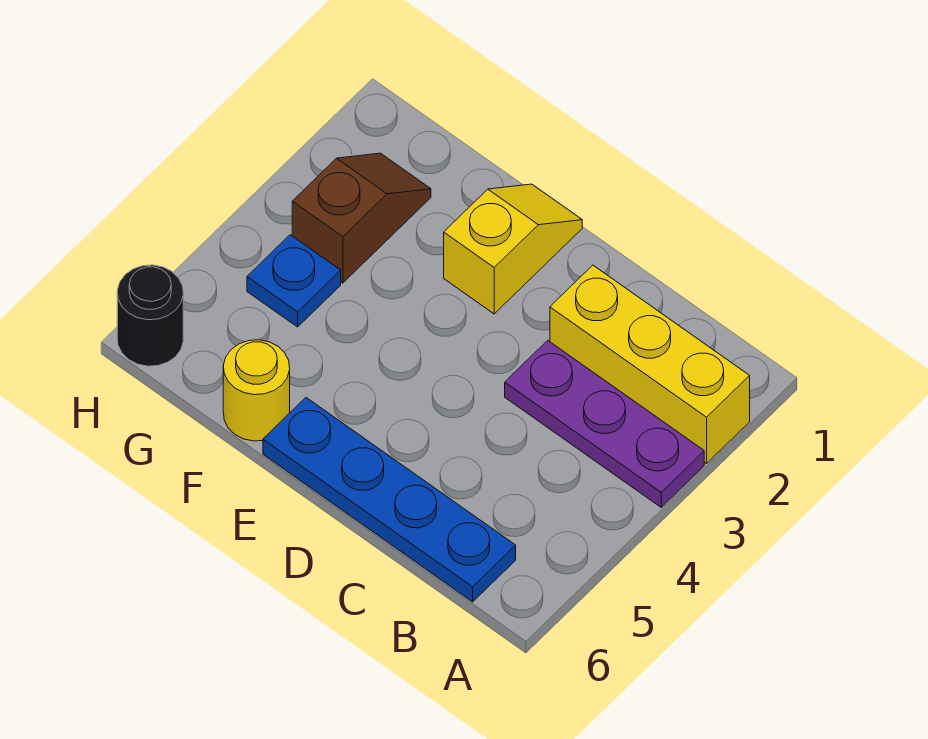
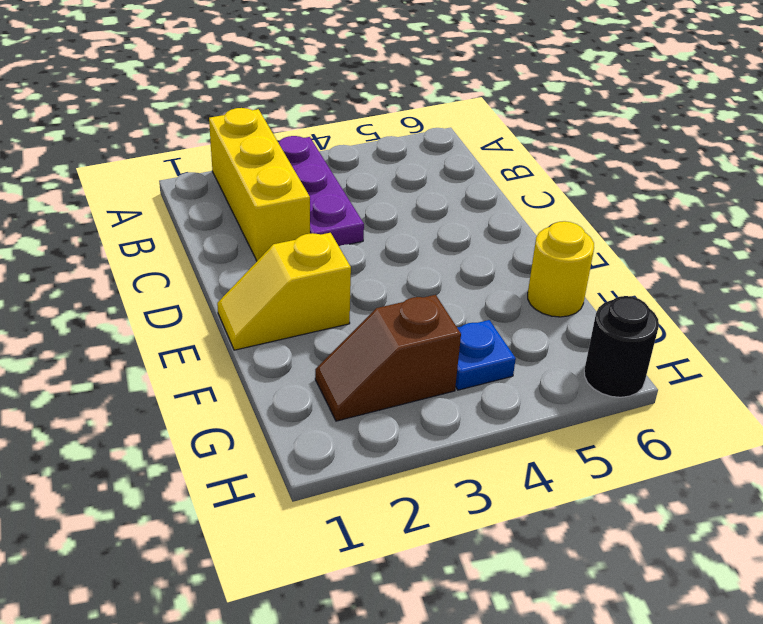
blue 1x4 plate [263,398,516,602] -> none

